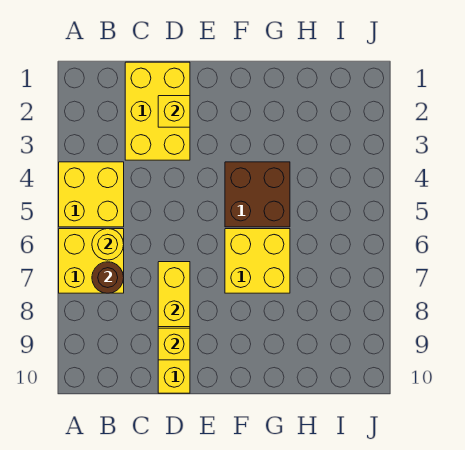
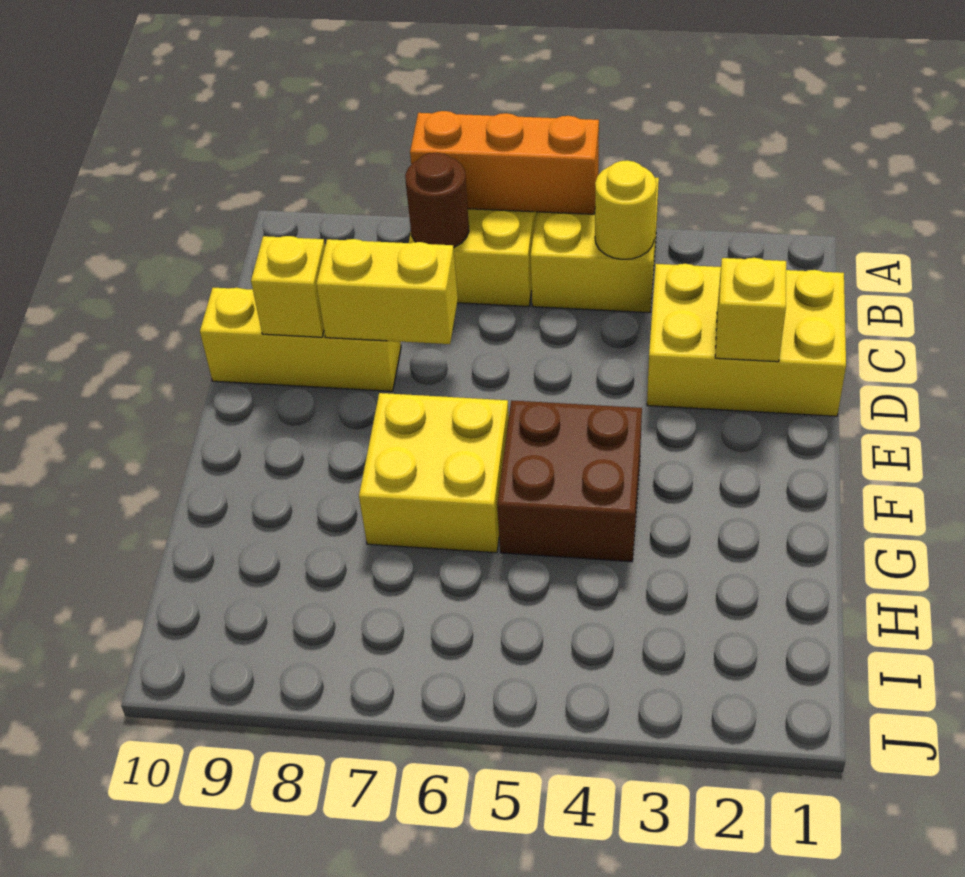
none -> orange 1x3 brick [410,111,599,214]
yellow 1x1 round brick [92,229,124,260] -> yellow 1x1 round brick moved to [595,160,656,259]

